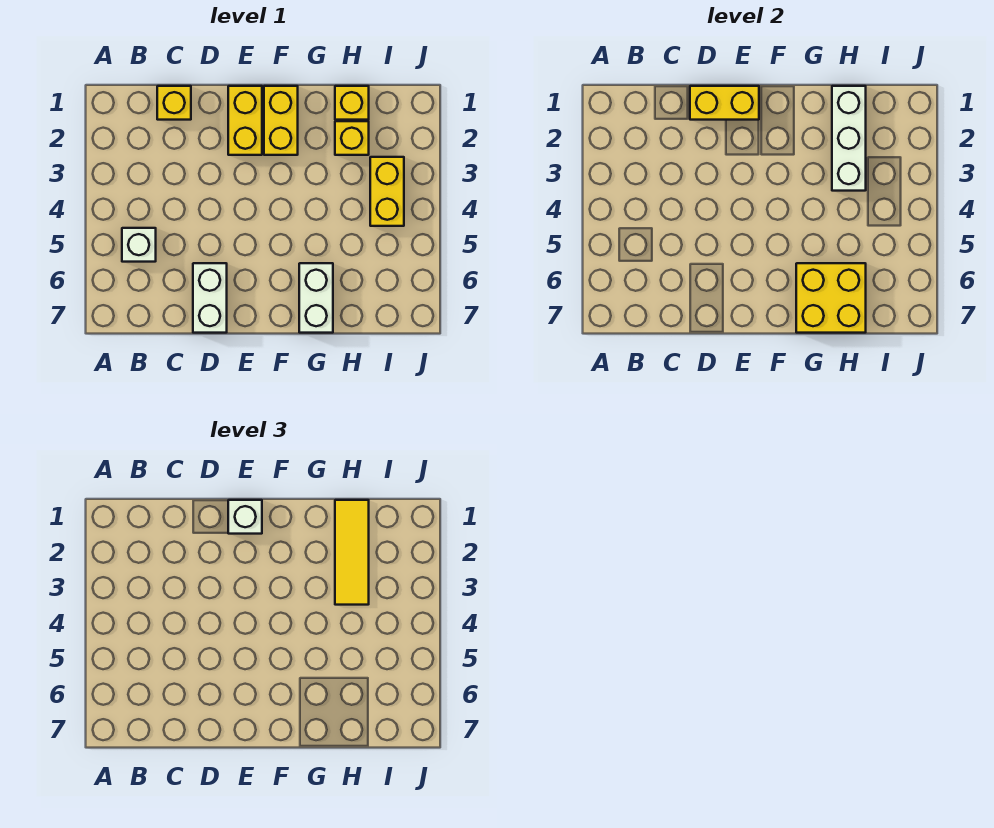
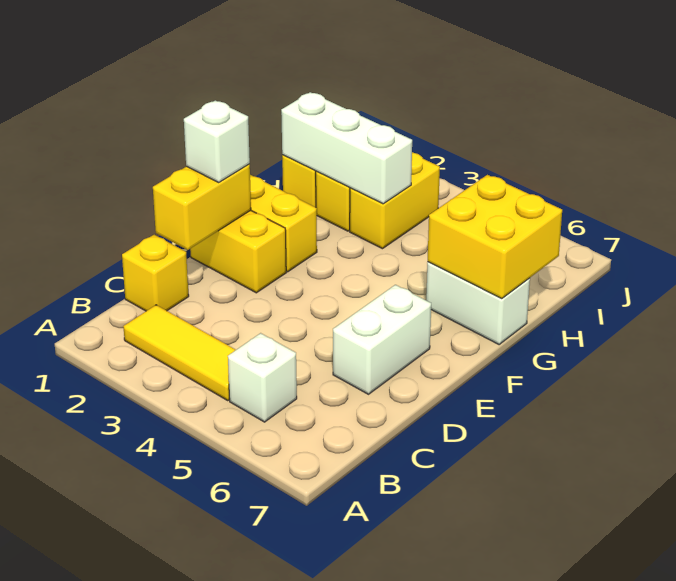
white 1x2 brick [193,263,227,333] -> white 1x2 brick turned to [333,285,431,394]
yellow 1x3 tile [335,500,369,605] -> yellow 1x3 tile moved to [123,305,235,401]
yellow 1x2 brick [370,157,404,226] -> yellow 1x2 brick turned to [350,152,440,249]

